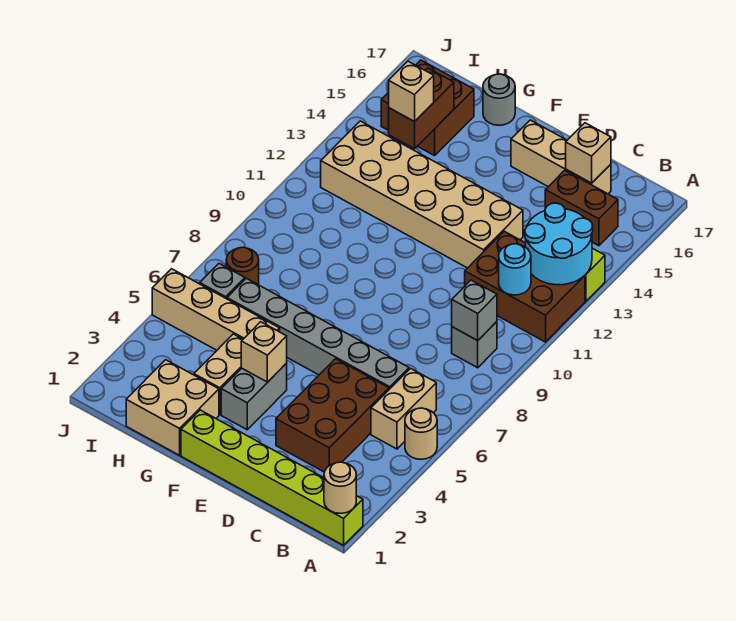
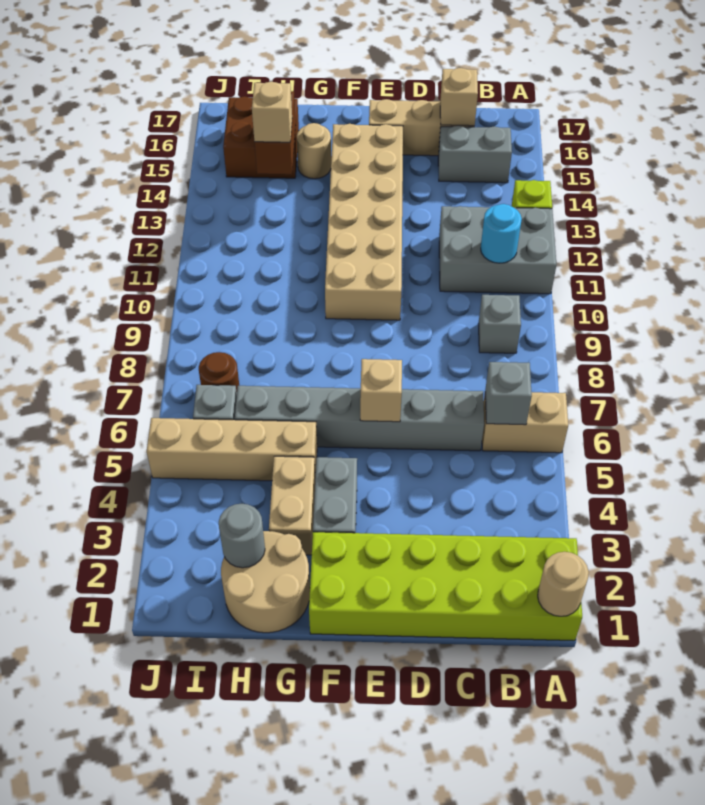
lime 1x6 brick [181,410,363,545] -> lime 2x6 brick [309,532,582,641]
tan 1x1 round brick [405,408,437,459] -> tan 1x1 round brick moved to [297,123,331,179]
brown 2x3 brick [465,231,585,342] -> grey 2x3 brick [439,206,557,294]
cyan 2x2 round brick [525,203,593,285] -> none
tan 1x2 brick [371,368,436,449] -> tan 1x2 brick turned to [482,392,568,453]
grey 1x1 brick [452,280,497,340] -> grey 1x1 brick moved to [485,362,532,425]
brown 1x2 brick [545,170,618,246] -> grey 1x2 brick [438,126,512,183]
brown 2x3 brick [276,359,389,472] -> none
tan 2x6 brick [321,121,523,268] -> tan 2x6 brick turned to [325,124,403,320]
tan 1x1 brick [241,322,287,382] -> tan 1x1 brick moved to [360,359,402,422]
tan 2x2 brick [126,360,219,455] -> tan 2x2 round brick [221,531,310,633]
grey 1x1 round brick [483,74,515,125] -> grey 1x1 round brick moved to [219,504,265,568]

